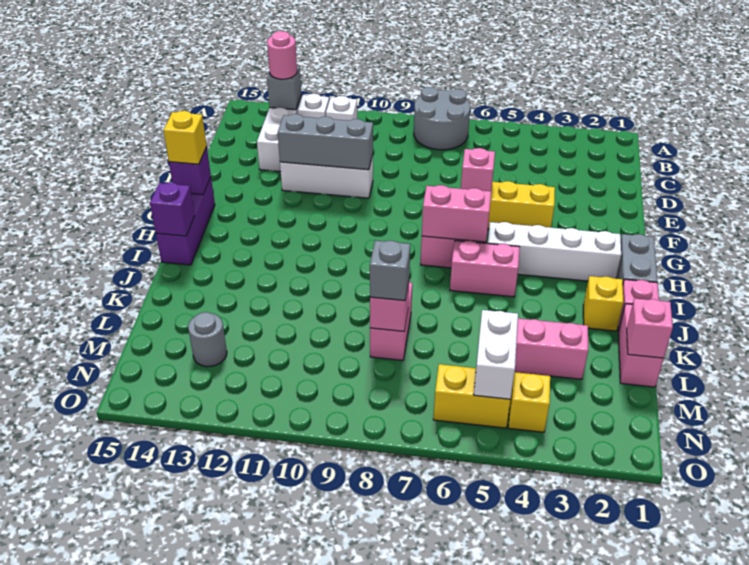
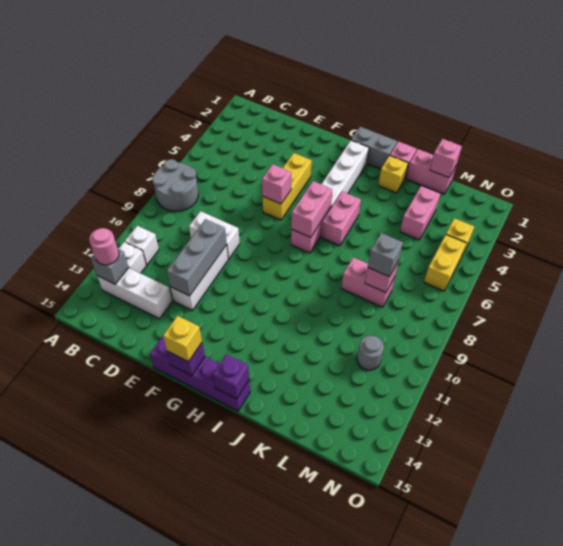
purple 1x3 brick [156,177,215,265] -> purple 1x4 brick [150,336,250,411]
white 1x2 brick [474,310,518,399] -> white 1x2 brick moved to [189,211,240,259]
grey 1x1 round brick [188,312,227,367] -> grey 1x1 round brick moved to [357,336,384,370]

